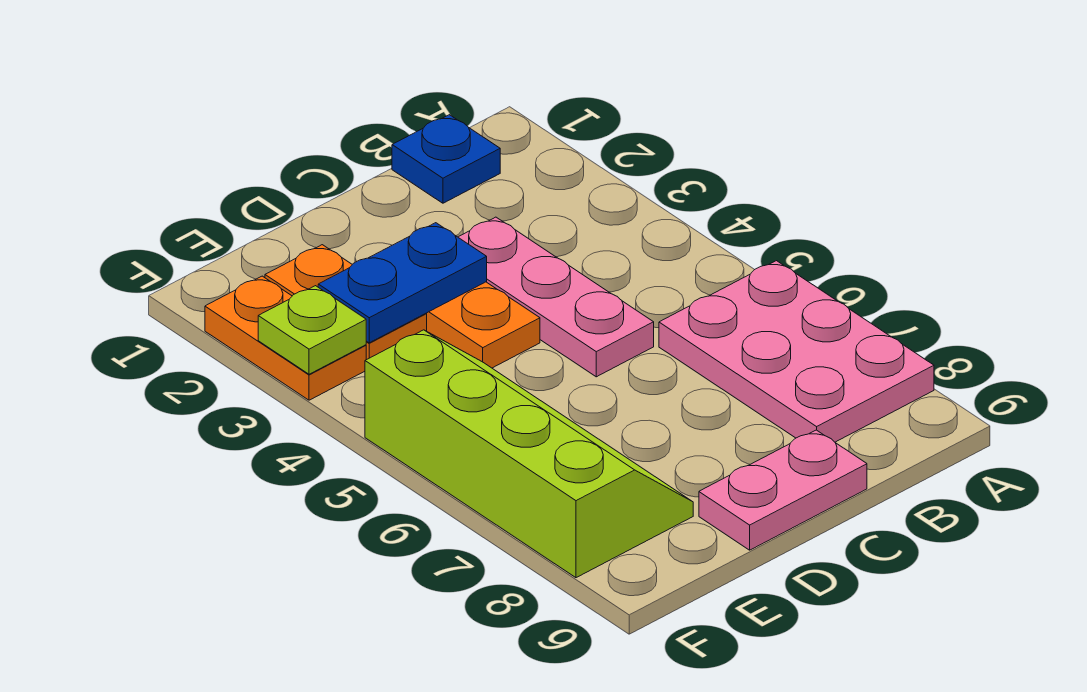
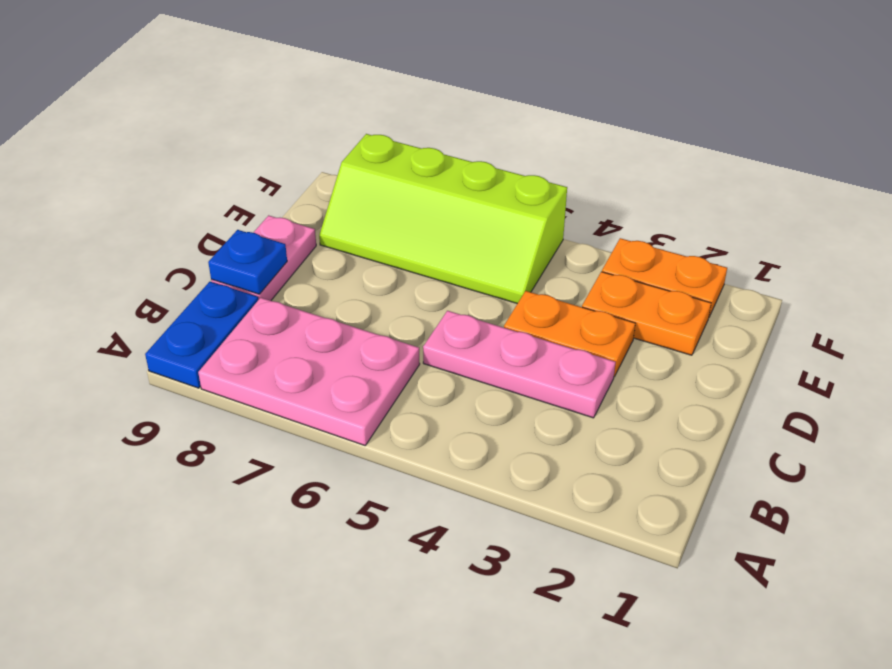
blue 1x1 plate [392,115,500,203] -> blue 1x1 plate moved to [208,230,287,294]
blue 1x2 plate [318,223,487,343] -> blue 1x2 plate moved to [145,282,258,388]
lime 1x1 plate [258,286,366,374] -> none

